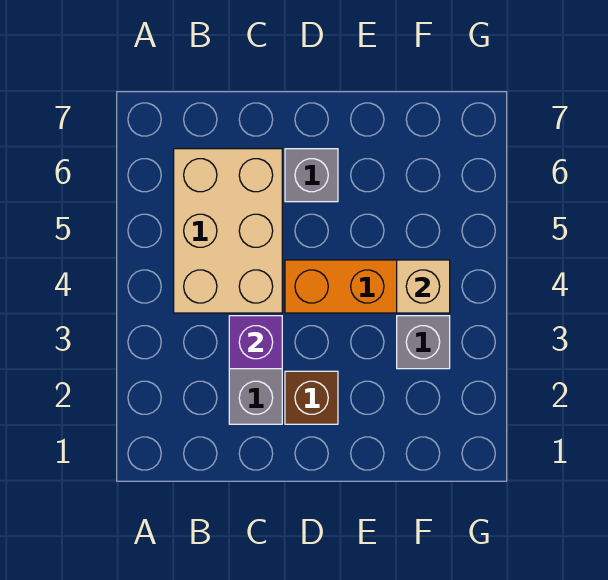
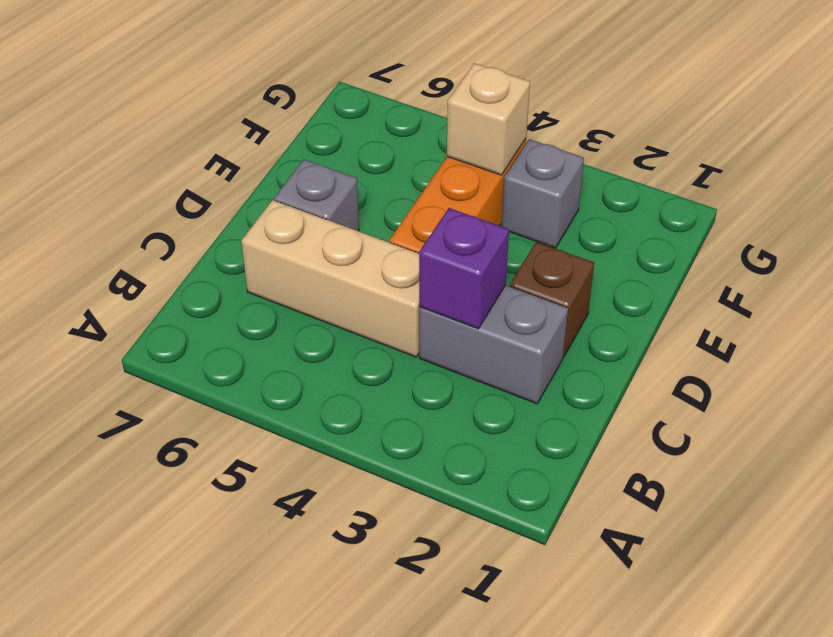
tan 2x3 brick [174,149,282,313] -> tan 1x3 brick [241,200,419,357]

